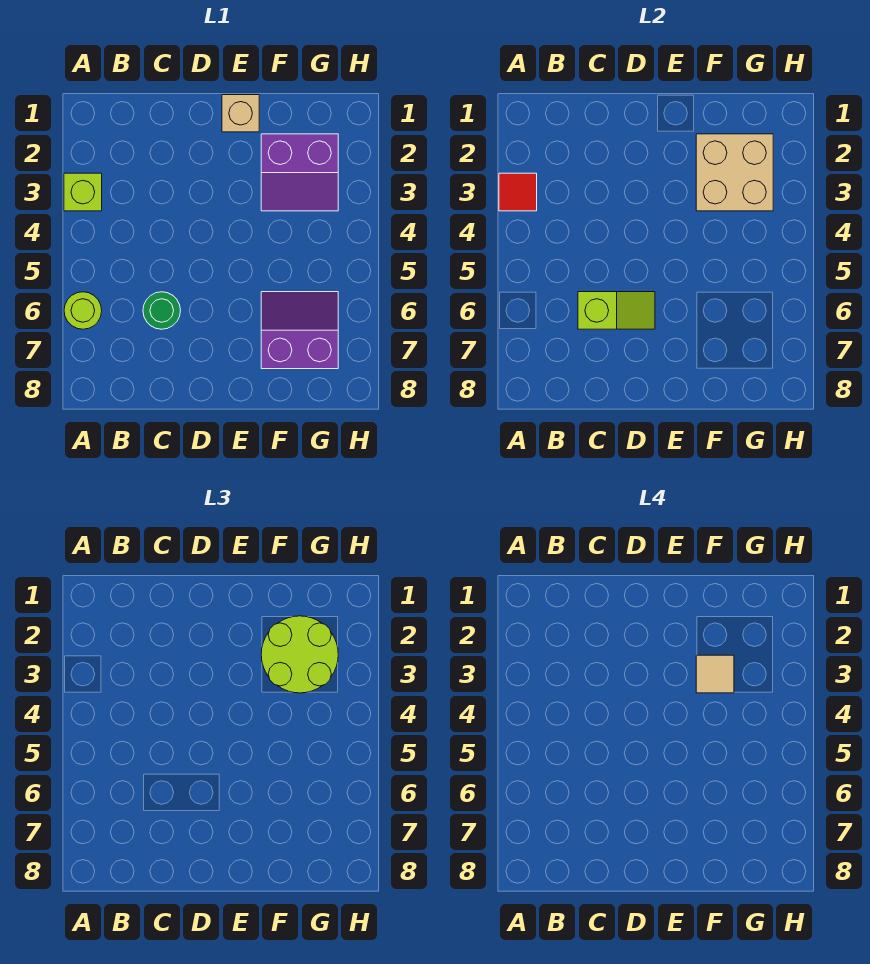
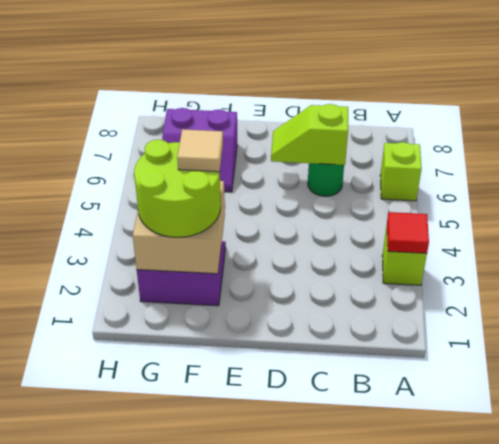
lime 1x1 round brick [64,292,102,329] -> lime 1x1 brick [380,142,422,201]
tan 1x1 brick [222,95,259,132] -> none

